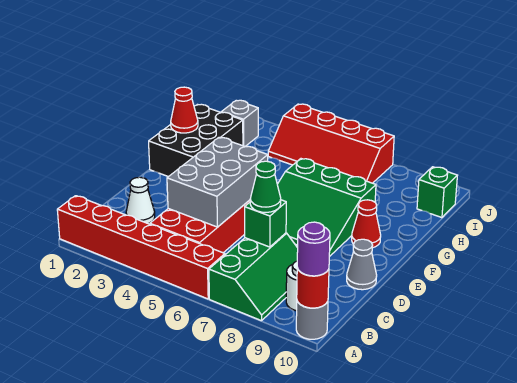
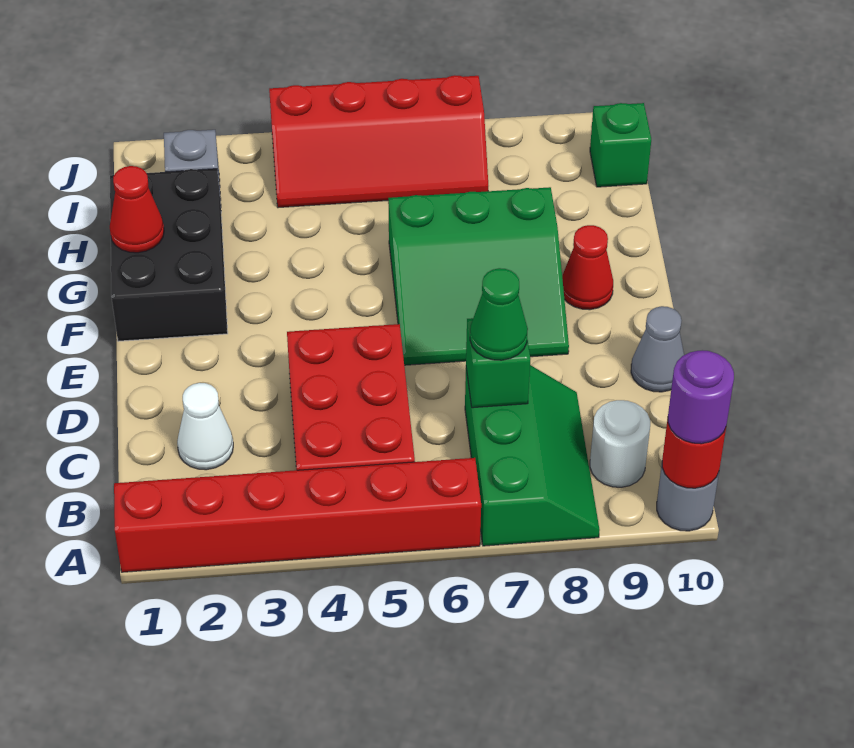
grey 2x3 brick [167,138,268,227] -> none

